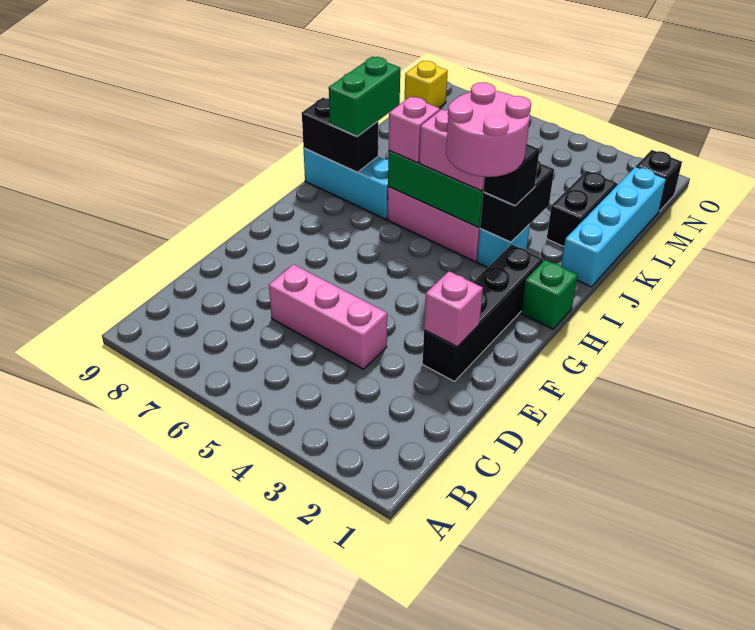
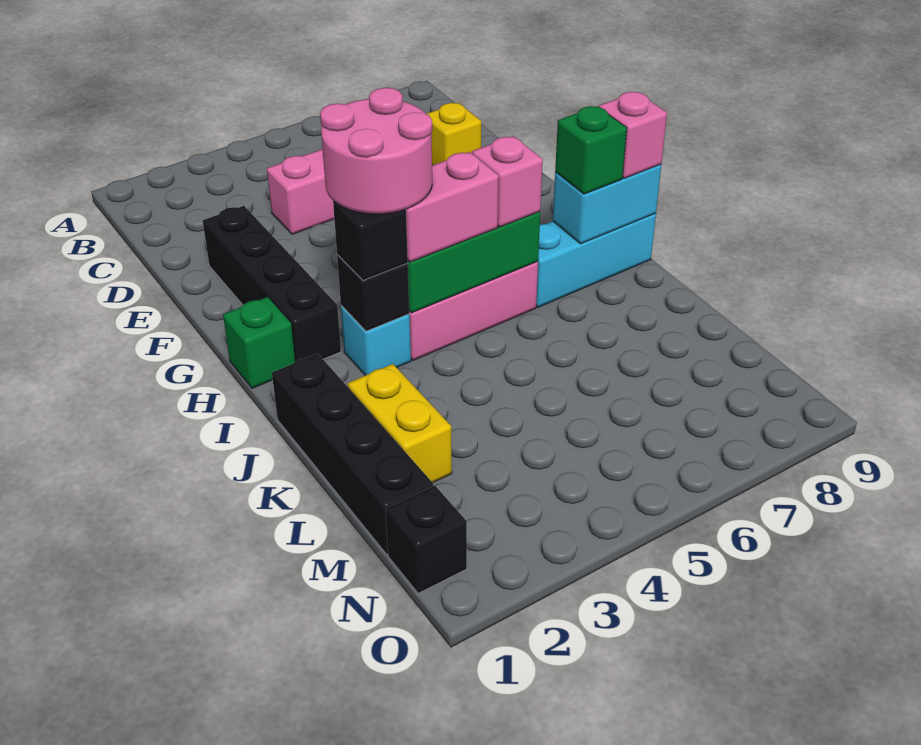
pink 1x1 brick [424,271,483,347] -> pink 1x1 brick moved to [599,92,667,178]
black 1x2 brick [480,161,554,242] -> black 1x1 brick [337,255,409,331]
black 1x2 brick [302,98,378,172] -> cyan 1x2 brick [553,164,661,244]
green 1x2 brick [329,57,400,136] -> green 1x1 brick [555,106,627,194]
cyan 1x4 brick [561,167,666,287] -> black 1x4 brick [272,354,433,555]
black 1x2 brick [547,171,617,247] -> yellow 1x2 brick [347,364,452,483]
yellow 1x1 brick [405,61,448,108] -> yellow 1x1 brick moved to [427,103,481,165]

